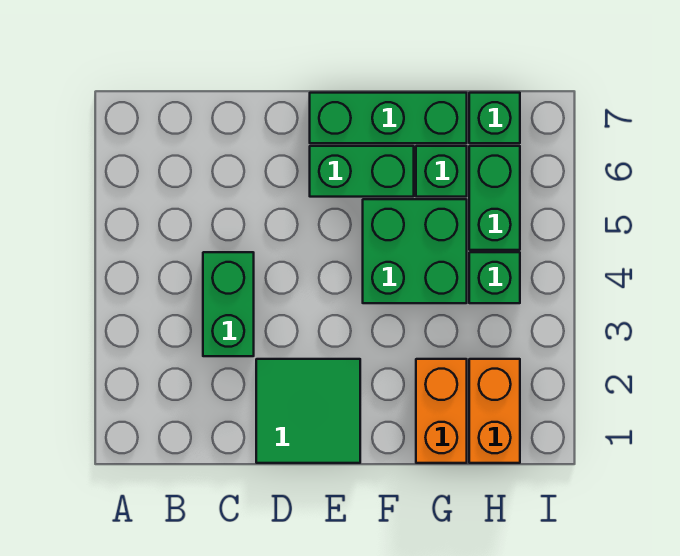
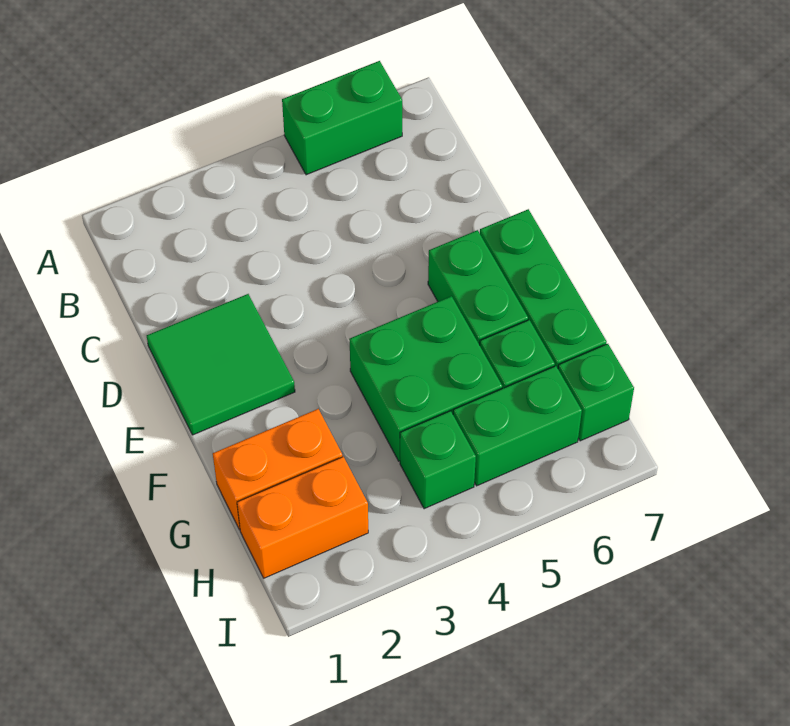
green 1x2 brick [203,252,254,356] -> green 1x2 brick moved to [282,61,402,175]

